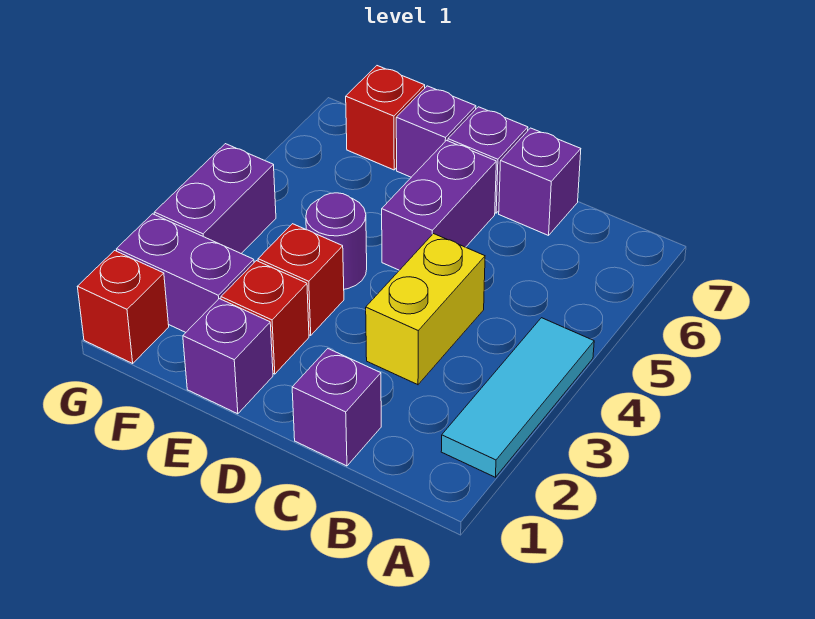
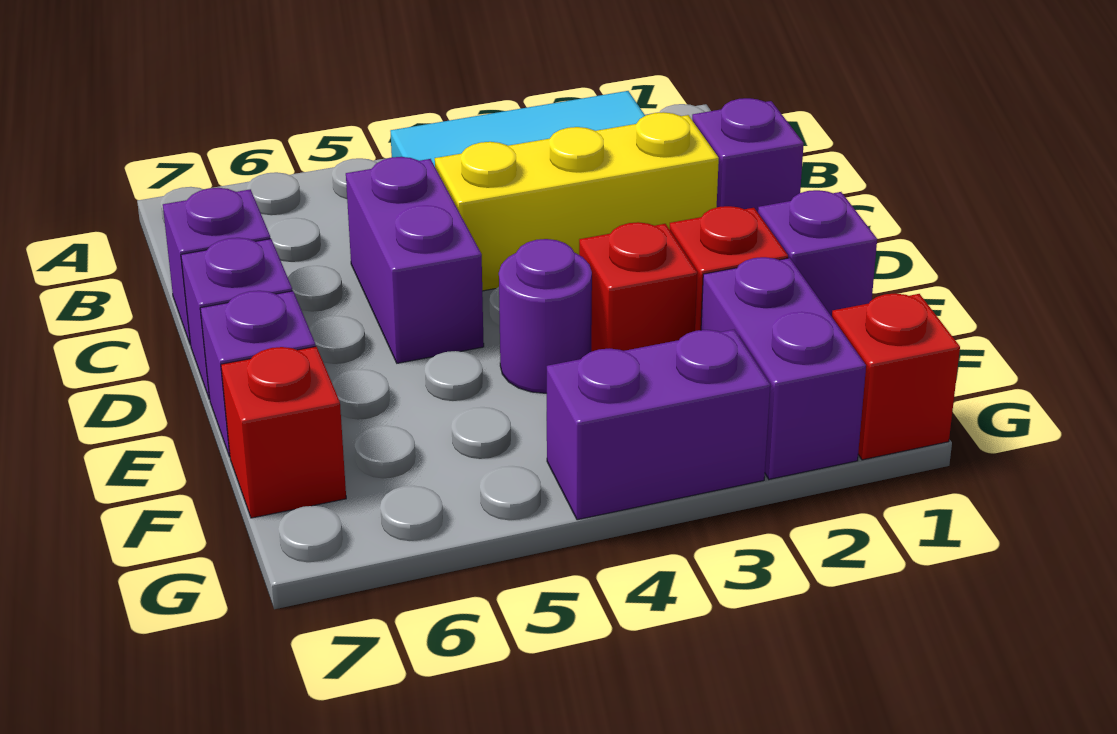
yellow 1x2 brick [366,234,485,385] -> yellow 1x3 brick [435,112,719,291]
purple 1x2 brick [382,140,496,270] -> purple 1x2 brick turned to [346,157,484,363]

